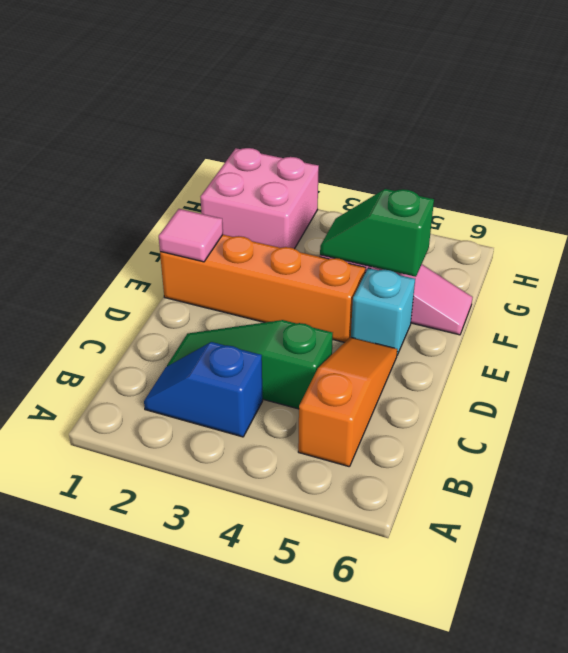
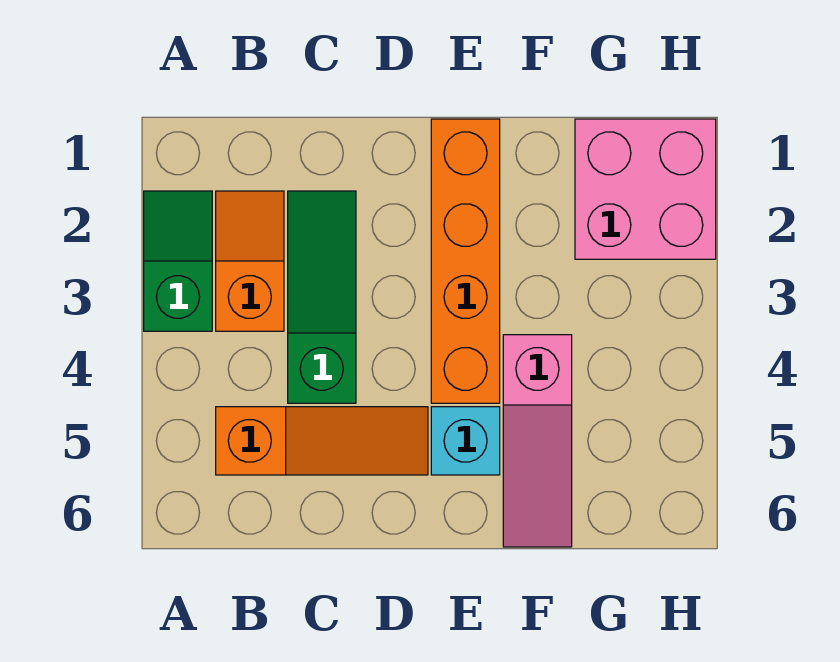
blue 1x2 slope [144,342,263,437] -> orange 1x2 slope [216,191,284,331]
pink 1x1 tile [159,209,223,262] -> none
green 1x2 slope [320,189,434,277] -> green 1x2 slope moved to [144,191,212,331]

